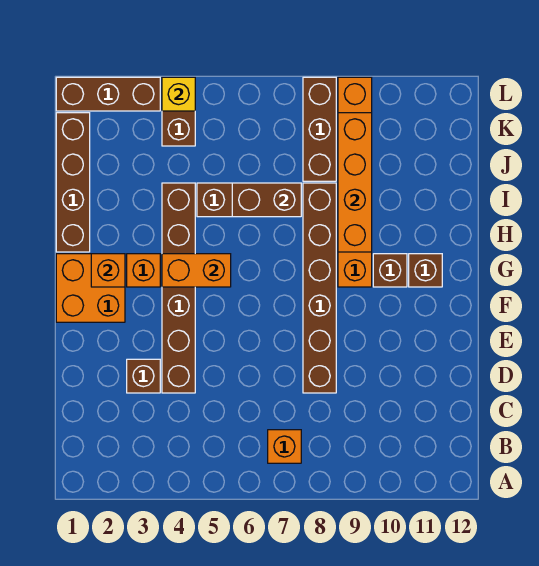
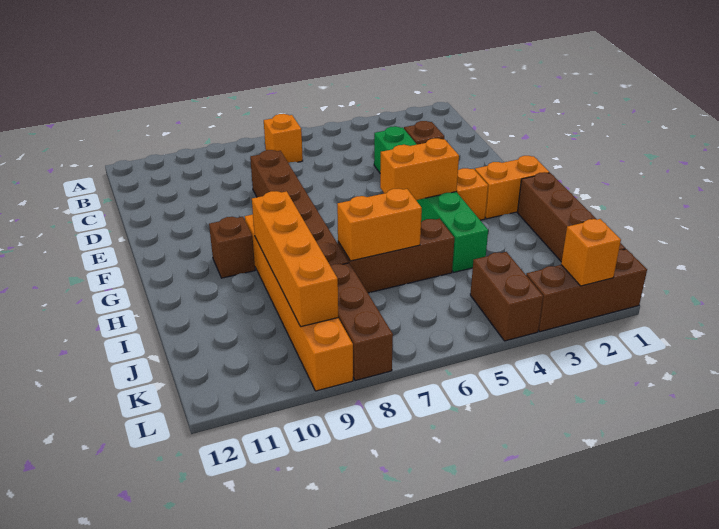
brown 1x6 brick [162,183,195,393] -> green 1x6 brick [374,126,488,272]
orange 2x2 brick [56,254,125,322] -> orange 1x2 brick [475,156,549,219]
orange 1x1 brick [91,254,125,287] -> orange 1x1 brick moved to [561,219,621,286]
brown 1x1 brick [409,254,442,287] -> none
brown 1x2 brick [232,183,301,217] -> orange 1x2 brick [337,189,422,261]
yellow 1x1 brick [162,77,195,111] -> none

